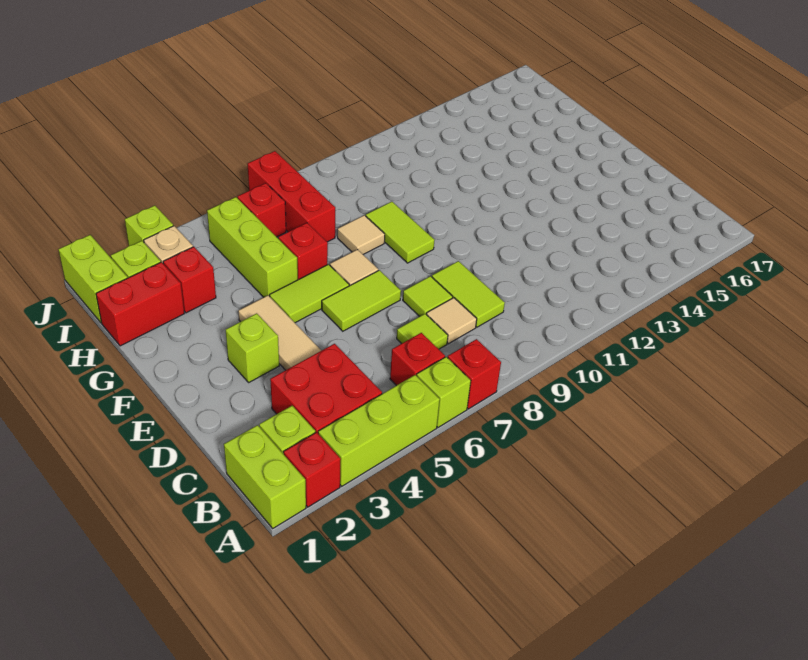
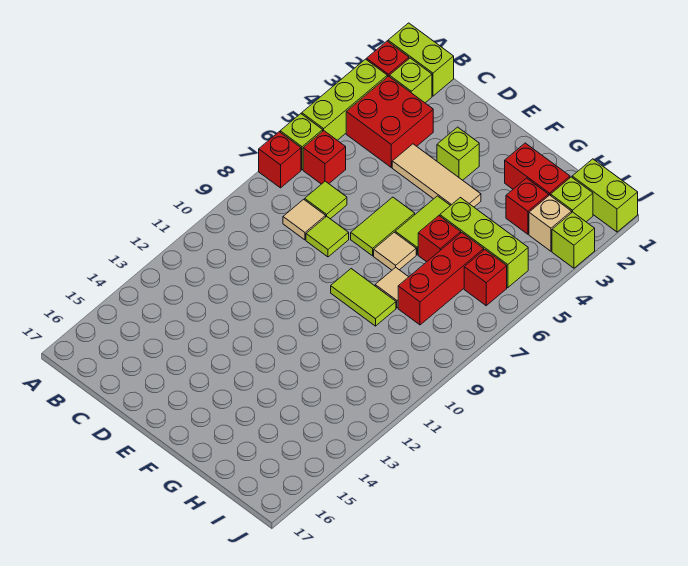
lime 1x2 tile [432,261,505,327] -> none
red 1x2 brick [96,262,184,346] -> red 1x2 brick turned to [505,143,570,196]
red 1x3 brick [248,151,335,242] -> red 1x3 brick turned to [398,233,484,325]

